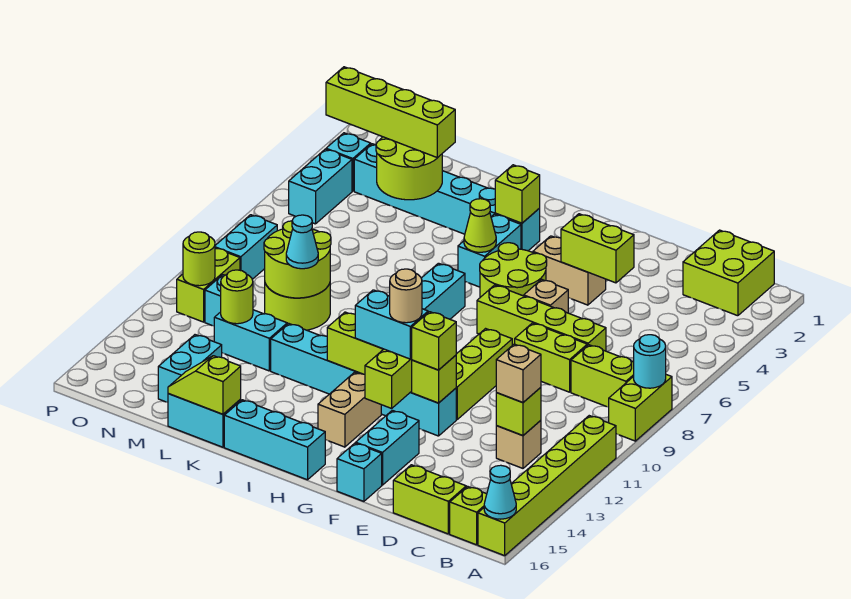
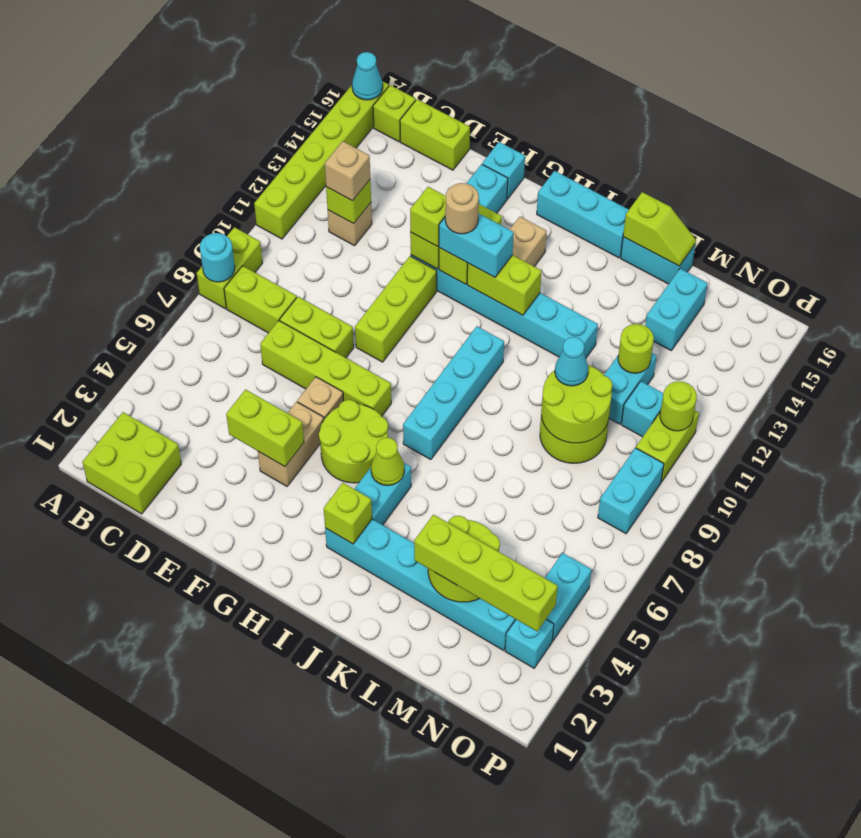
tan 1x2 brick [533,236,606,305] -> tan 1x2 brick turned to [258,402,324,486]
cyan 1x2 brick [214,310,287,371] -> cyan 1x2 brick turned to [604,353,657,424]

